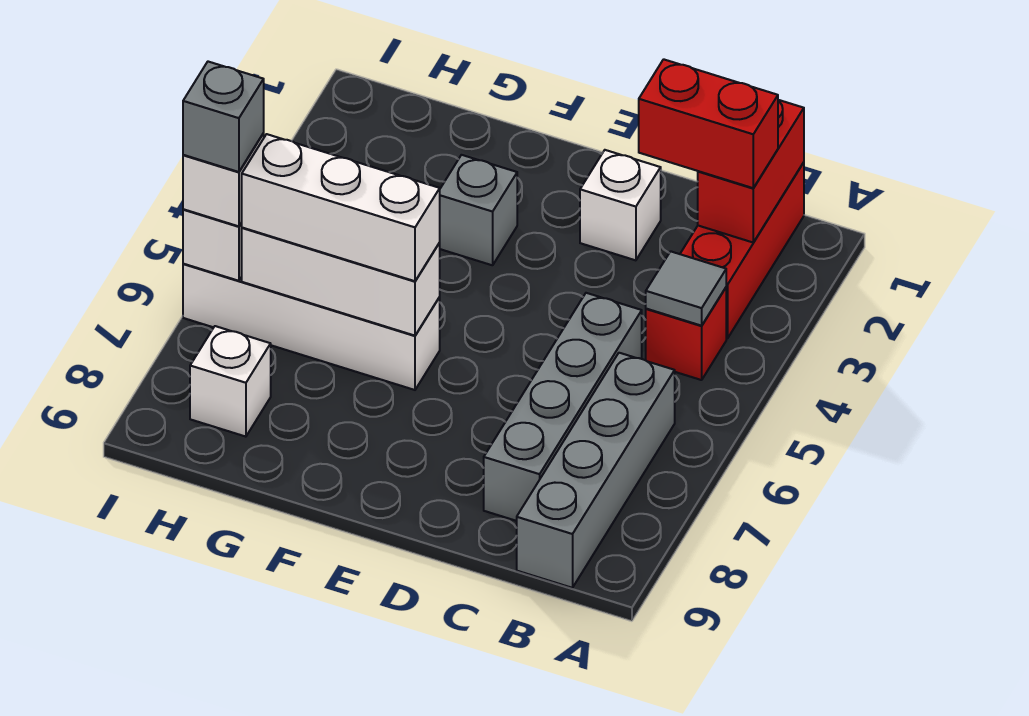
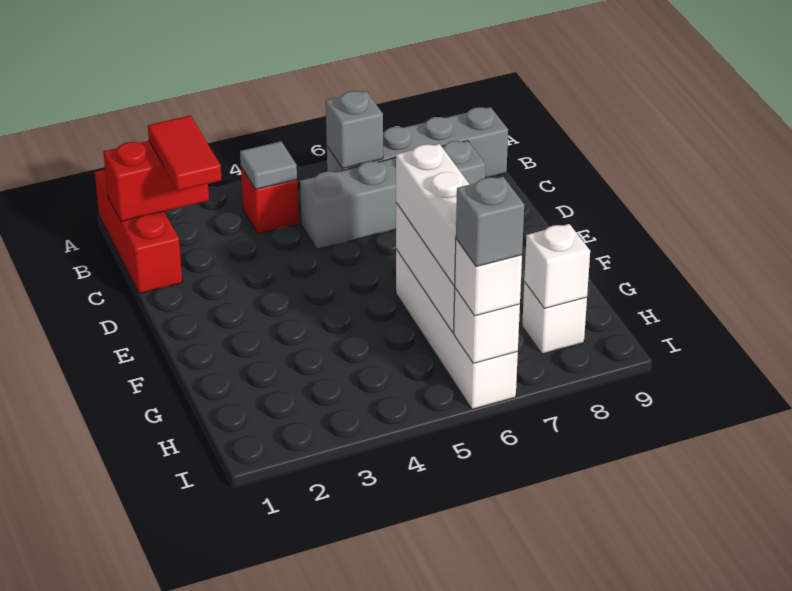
red 1x3 brick [680,162,804,339] -> red 1x3 brick turned to [95,169,182,294]
red 1x2 brick [639,59,778,188] -> red 1x2 tile [148,116,222,191]
white 1x1 brick [580,150,661,260] -> white 1x1 brick moved to [524,224,590,308]
grey 1x1 brick [439,155,517,265] -> grey 1x1 brick moved to [326,91,383,169]

